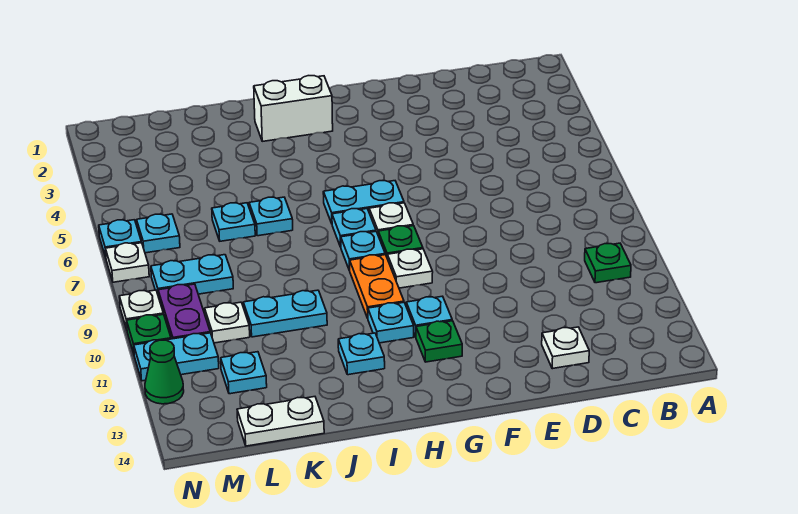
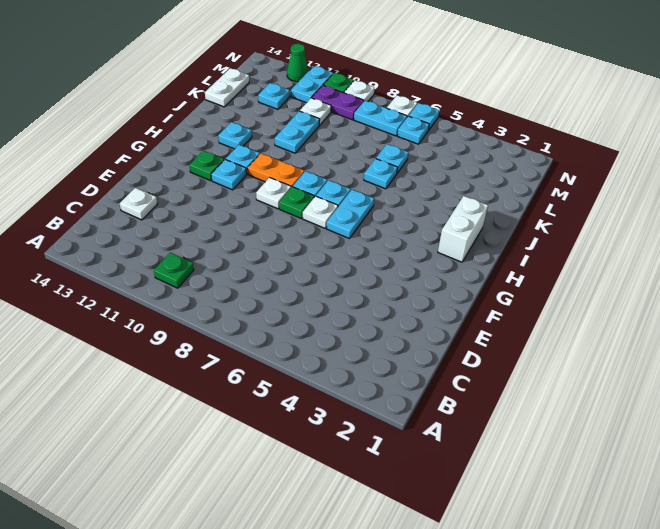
cyan 1x2 plate [151,255,233,297] -> cyan 1x2 plate turned to [354,101,407,136]

